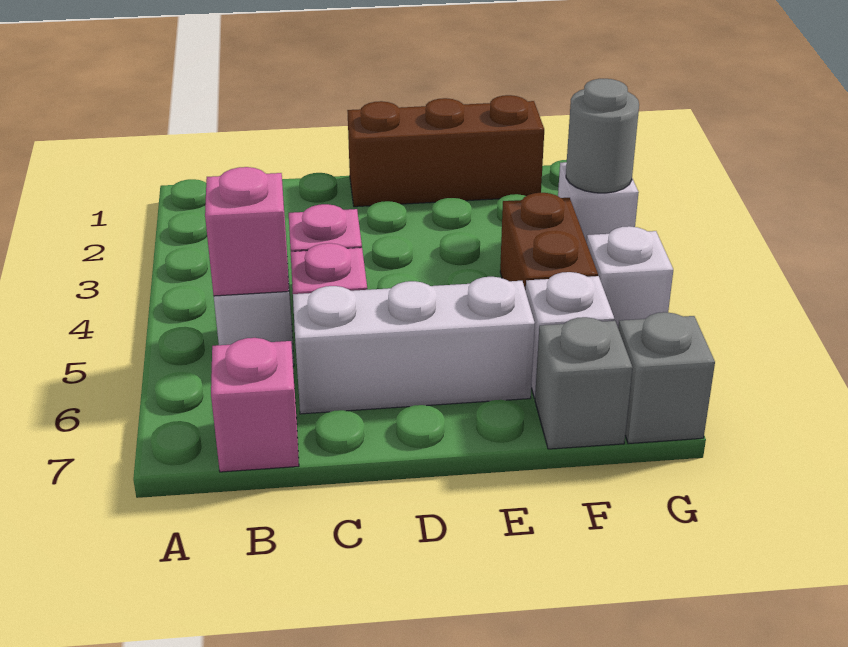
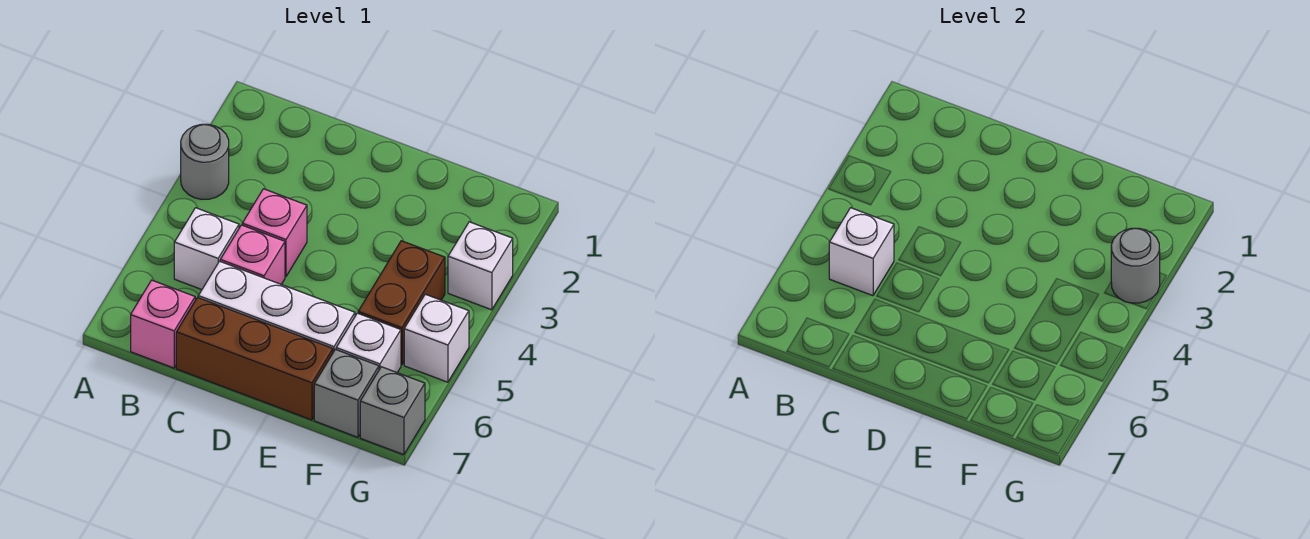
none -> grey 1x1 round brick [181,124,229,199]
pink 1x1 brick [205,167,289,296] -> white 1x1 brick [829,208,894,296]
brown 1x3 brick [347,95,544,207] -> brown 1x3 brick moved to [176,298,333,420]

